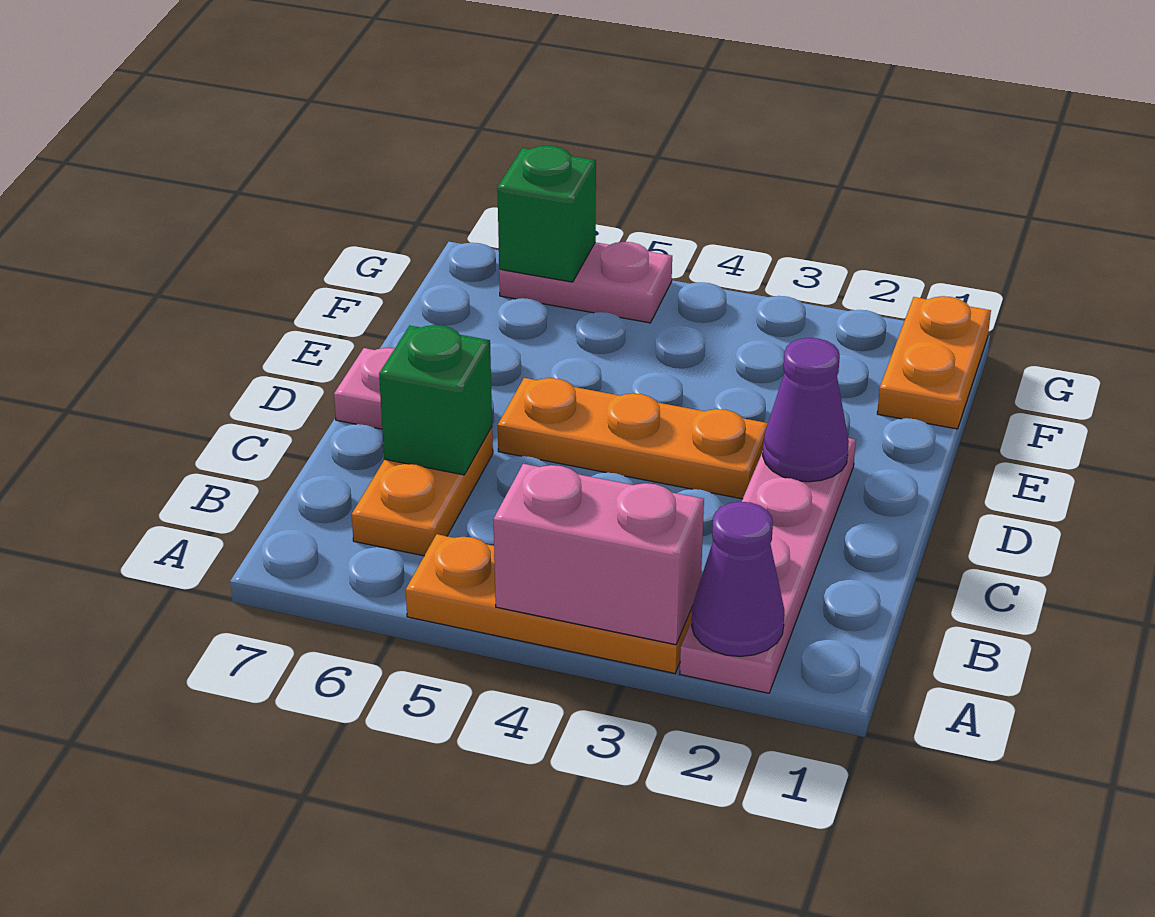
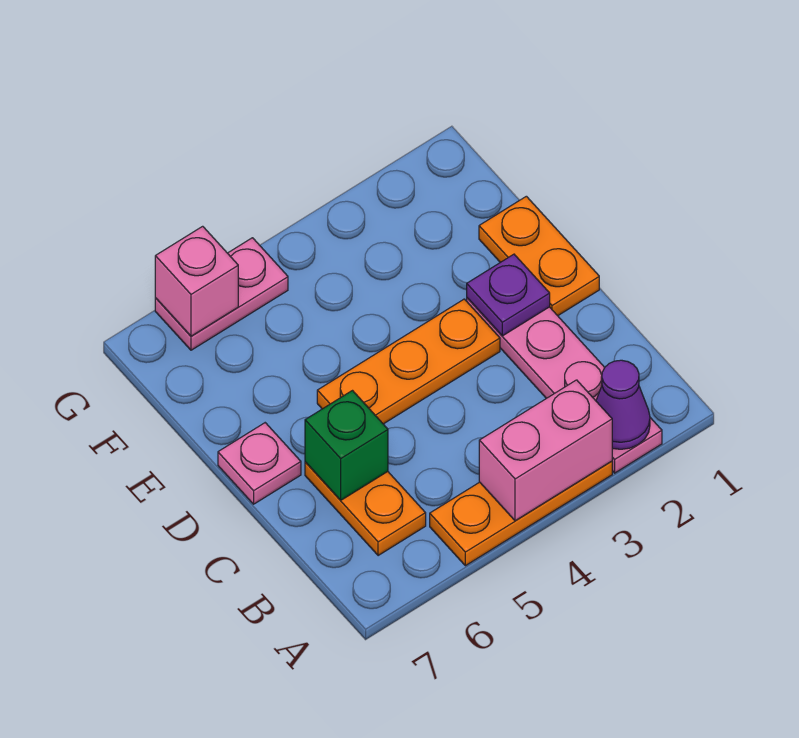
purple 1x1 cone [763,338,849,482] -> purple 1x1 plate [467,254,550,336]
orange 1x2 plate [877,296,991,429] -> orange 1x2 plate moved to [479,196,599,316]
green 1x1 brick [497,146,596,282] -> pink 1x1 brick [155,226,238,336]

